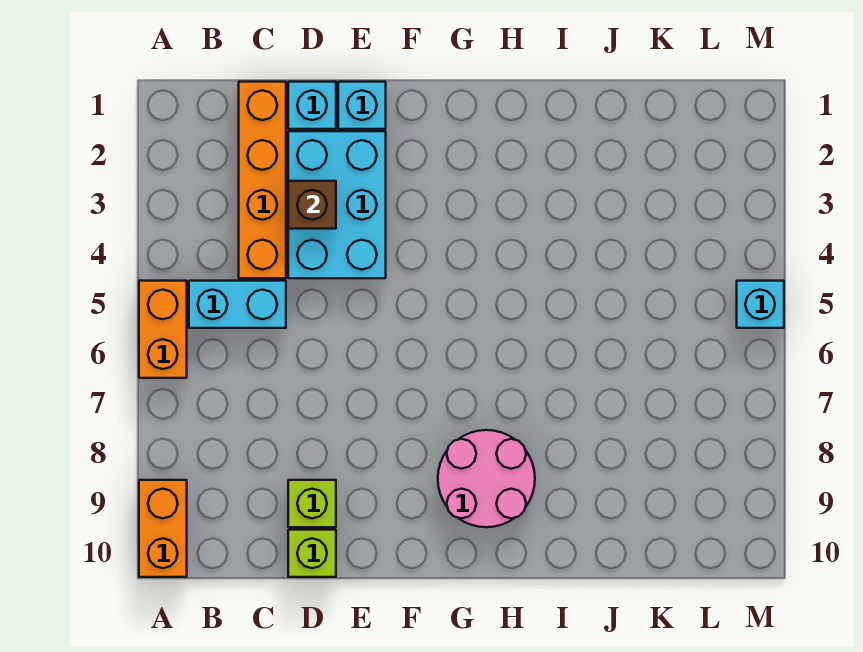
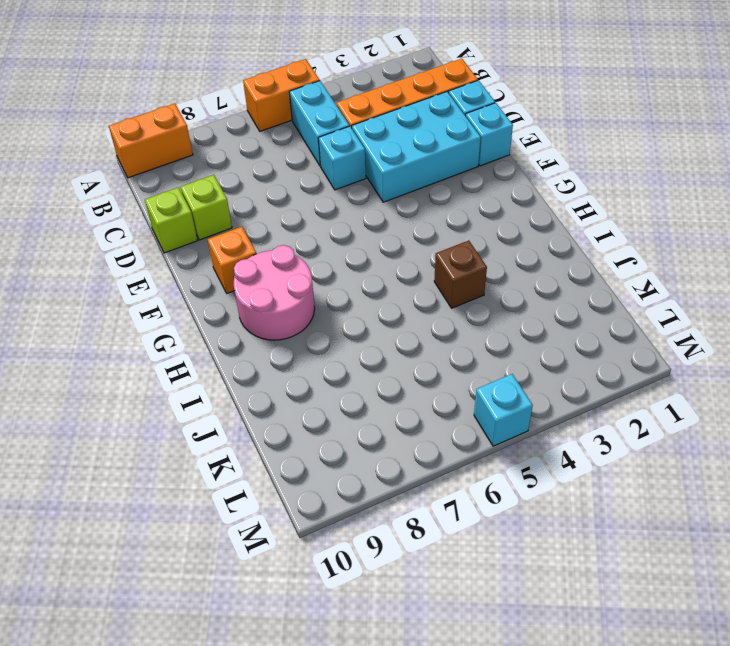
brown 1x1 brick [288,181,336,229] -> brown 1x1 brick moved to [434,240,487,308]
none -> cyan 1x1 brick [318,126,366,190]
none -> orange 1x1 brick [208,227,256,293]

